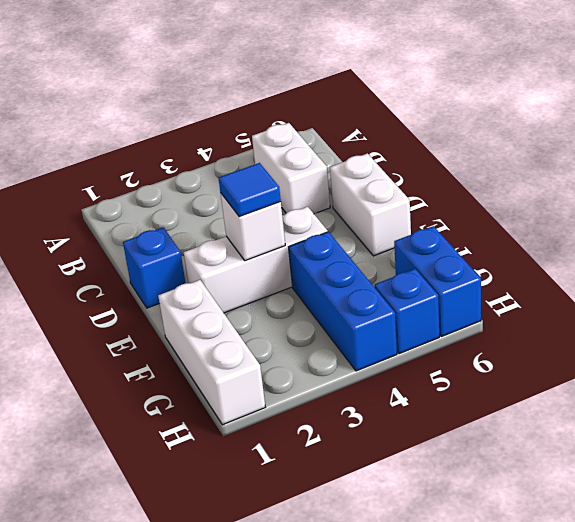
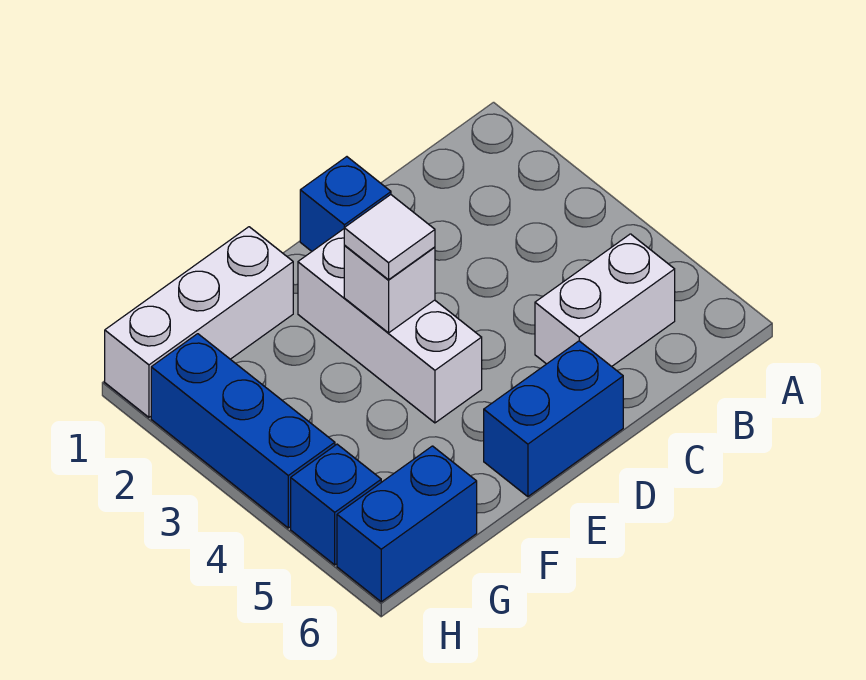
white 1x2 brick [330,153,411,256] -> blue 1x2 brick [484,341,623,497]
blue 1x1 tile [219,163,281,217] -> white 1x1 tile [344,195,435,280]
blue 1x3 brick [289,232,397,371] -> blue 1x3 brick turned to [151,334,335,528]

